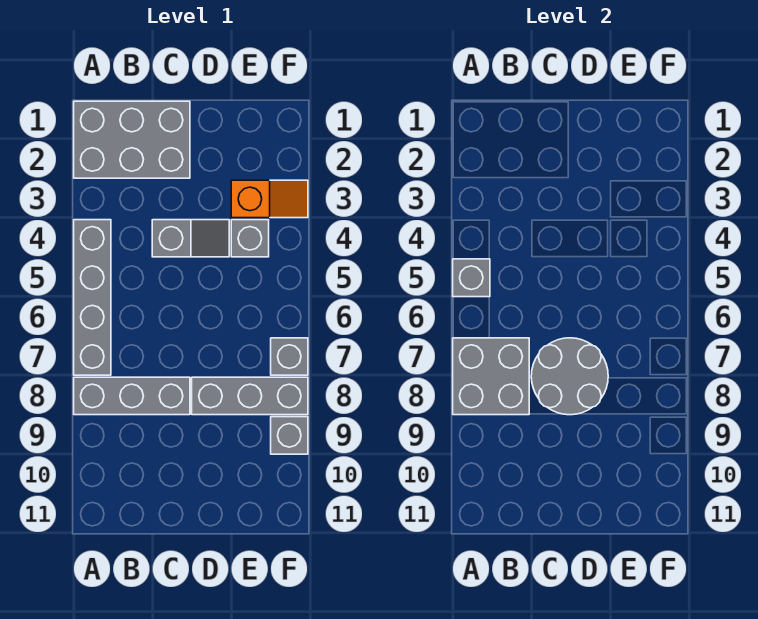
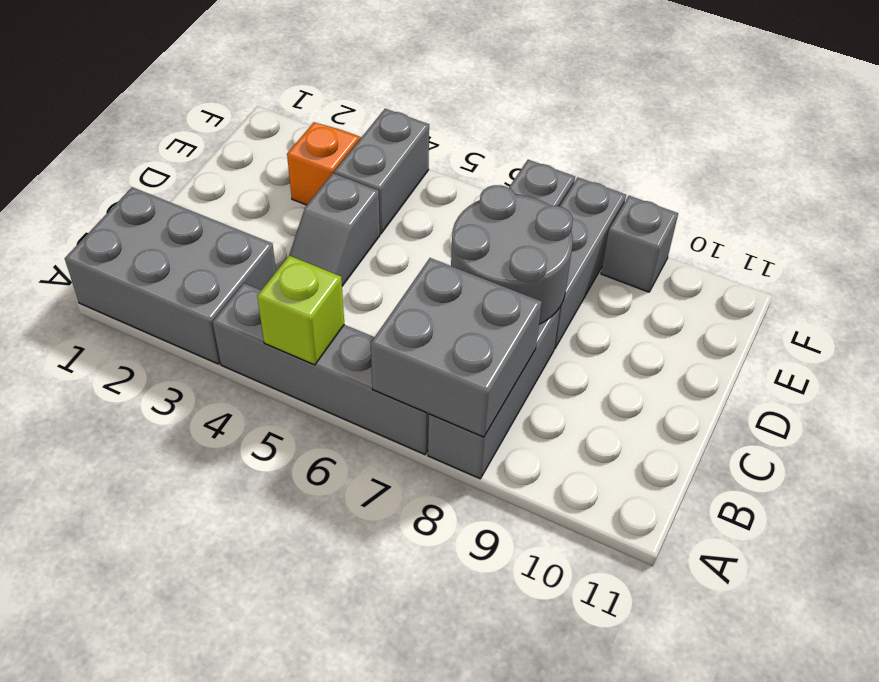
grey 2x3 brick [74,101,190,178] -> grey 2x3 brick turned to [65,187,276,364]
grey 1x1 brick [453,259,490,297] -> lime 1x1 brick [257,256,344,365]
grey 1x2 slope [152,220,229,257] -> grey 1x2 slope turned to [289,173,380,286]
grey 1x1 brick [231,220,269,257] -> grey 1x2 brick [334,109,429,234]

